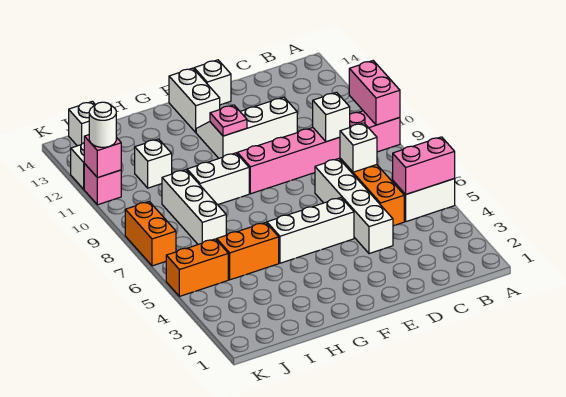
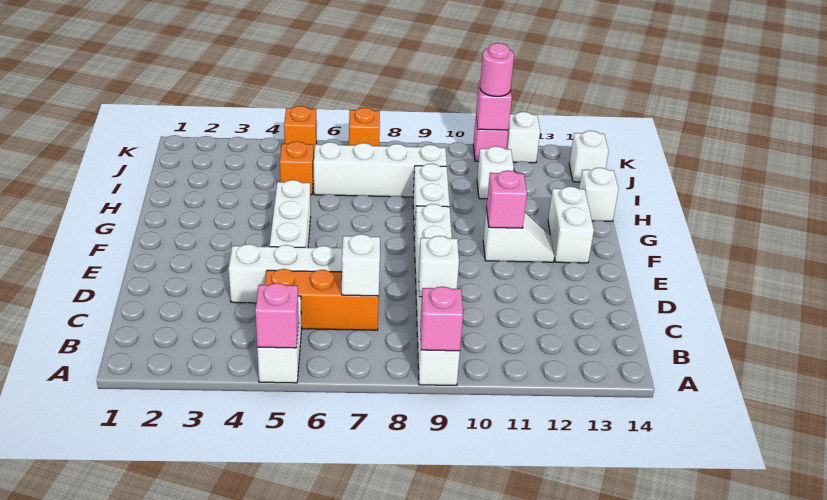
pink 1x2 brick [393,137,455,194] -> pink 1x1 brick [255,283,299,348]
pink 1x6 brick [237,111,400,194] -> white 1x6 brick [414,204,460,385]
pink 1x2 brick [349,61,400,125] -> pink 1x1 brick [420,286,463,351]
white 2x3 slope [196,97,297,158] -> white 1x2 slope [483,208,554,262]
white 1x1 brick [194,60,231,105] -> white 1x1 brick moved to [579,168,619,221]
pink 1x1 plate [210,105,247,136] -> pink 1x1 brick [486,171,527,228]
white 1x2 brick [169,68,220,132] -> white 1x2 brick turned to [548,186,594,263]
orange 1x2 brick [217,222,279,280] -> orange 1x1 brick [280,141,314,195]
white 1x3 brick [162,170,226,244] -> white 1x4 brick [314,142,447,197]
orange 1x2 brick [166,239,228,296] -> orange 1x1 brick [284,106,317,151]
orange 1x2 brick [125,202,176,266] -> orange 1x1 brick [349,108,380,146]
white 1x1 round brick [89,102,116,147] -> pink 1x1 round brick [480,43,514,96]

